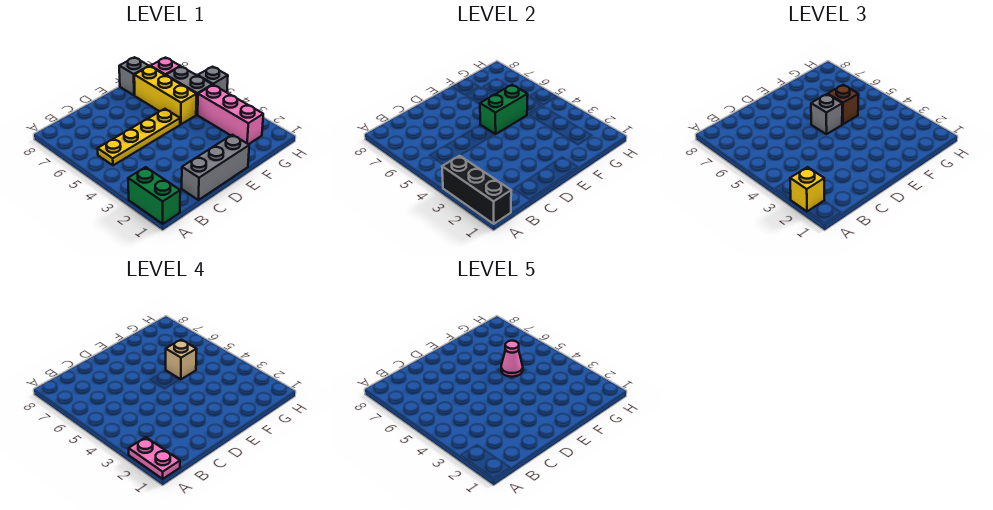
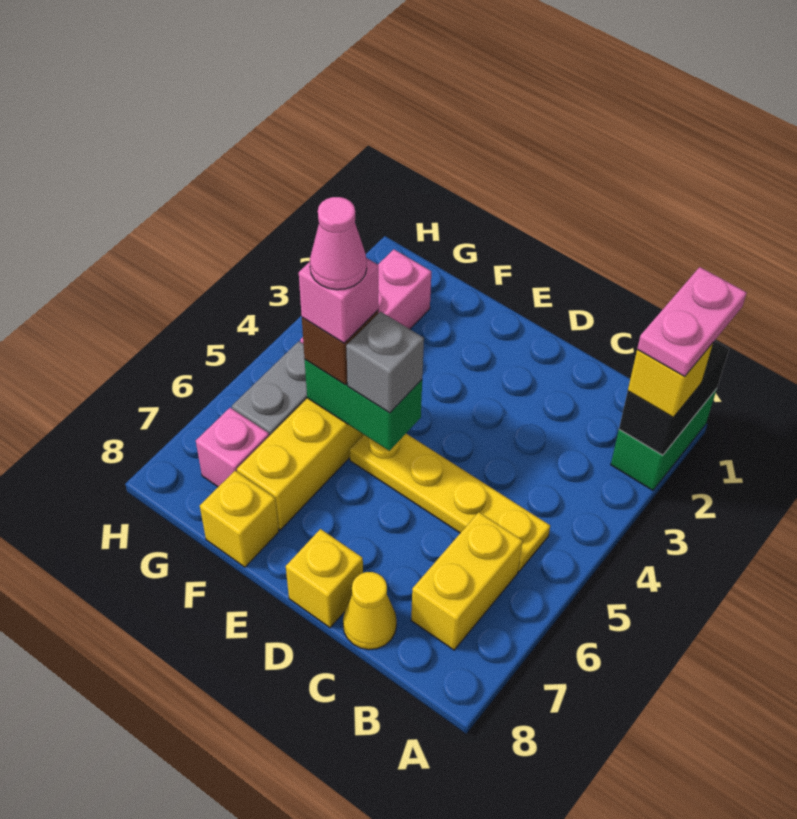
black 1x3 brick [442,156,511,224] -> black 1x2 brick [619,341,729,455]
none -> yellow 1x2 brick [411,512,523,650]
grey 1x3 brick [182,135,249,200] -> none
none -> yellow 1x1 cone [343,572,397,650]
none -> yellow 1x1 brick [286,529,363,628]
tan 1x1 brick [166,340,197,379] -> pink 1x1 brick [299,258,378,343]
grey 1x1 brick [119,57,149,95] -> yellow 1x1 brick [200,471,279,567]
grey 1x1 brick [198,67,228,92] -> none

